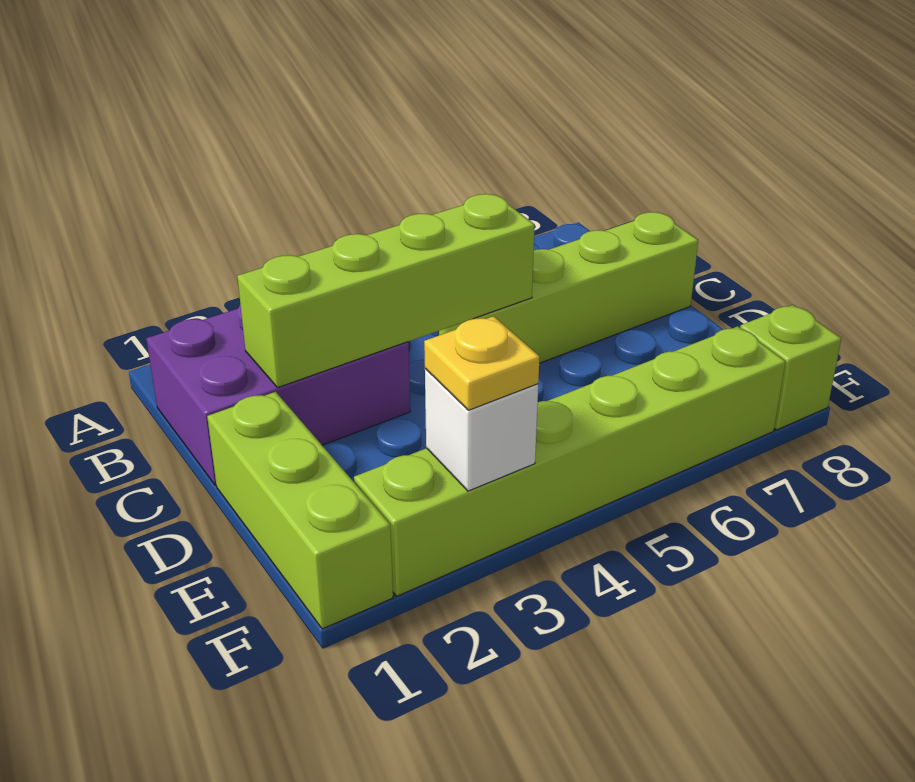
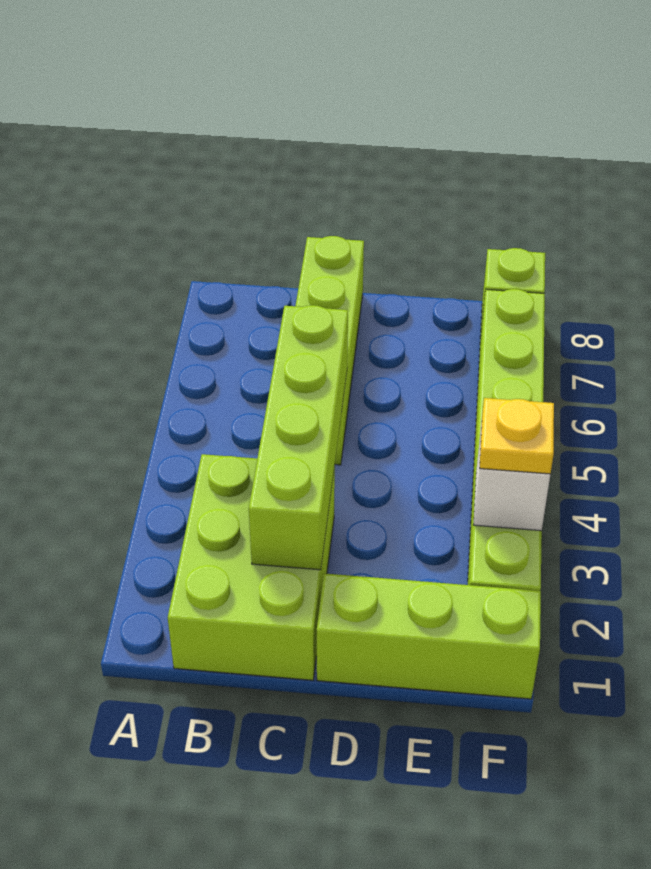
purple 2x3 brick [146,305,410,485] -> lime 2x3 brick [168,454,335,680]

